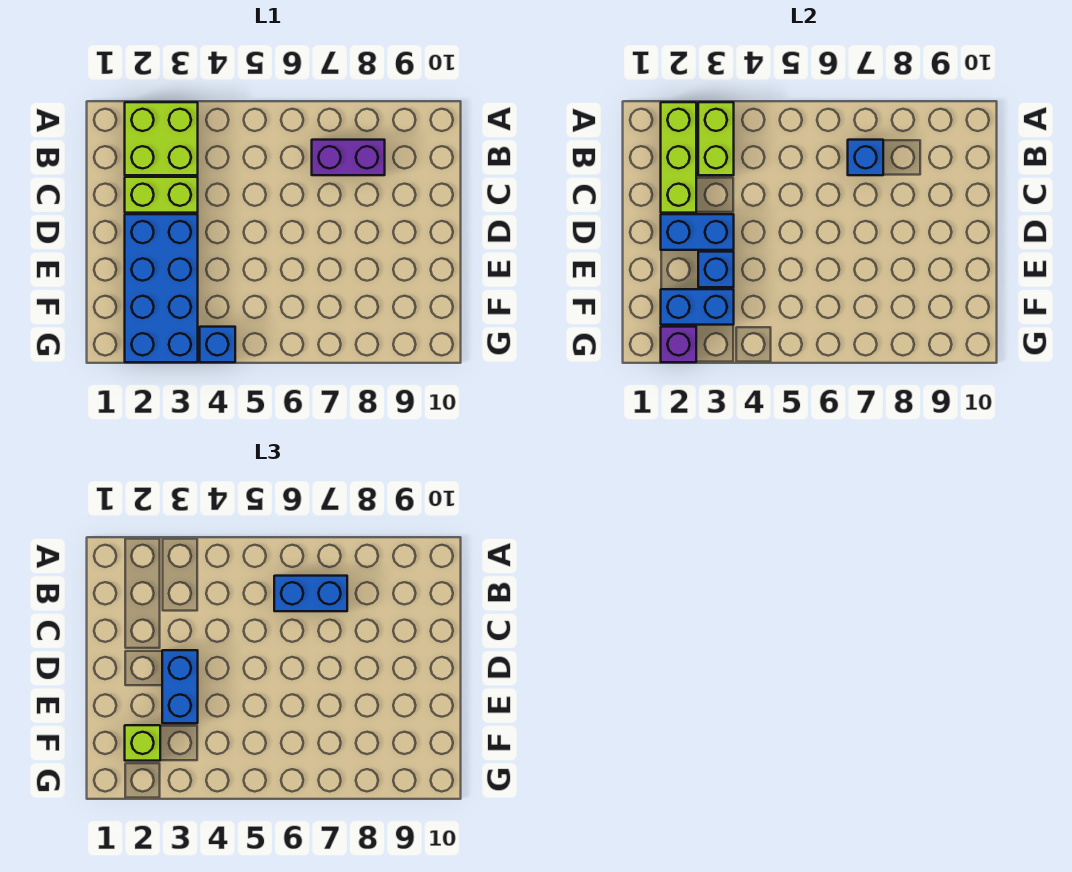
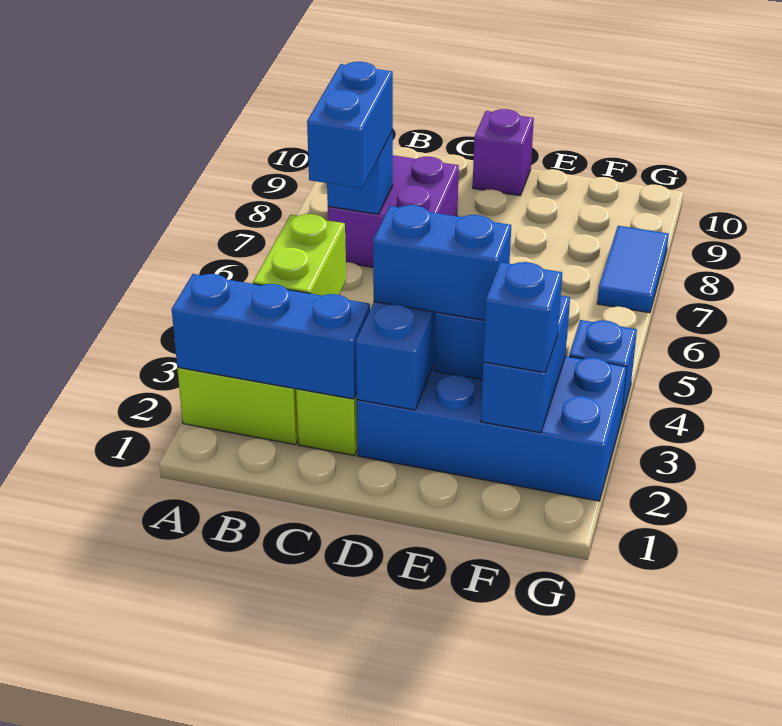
lime 1x3 brick [661,102,696,213] -> blue 1x3 brick [172,274,370,399]
lime 1x2 brick [698,102,734,175] -> lime 1x2 brick turned to [253,214,346,296]
purple 1x2 brick [312,140,385,175] -> purple 2x2 brick [328,155,459,267]
lime 1x1 brick [125,725,160,761] -> blue 1x1 brick [483,262,562,373]
purple 1x1 brick [661,327,696,362] -> purple 1x1 brick moved to [473,109,534,196]
none -> blue 1x2 tile [597,226,669,313]

